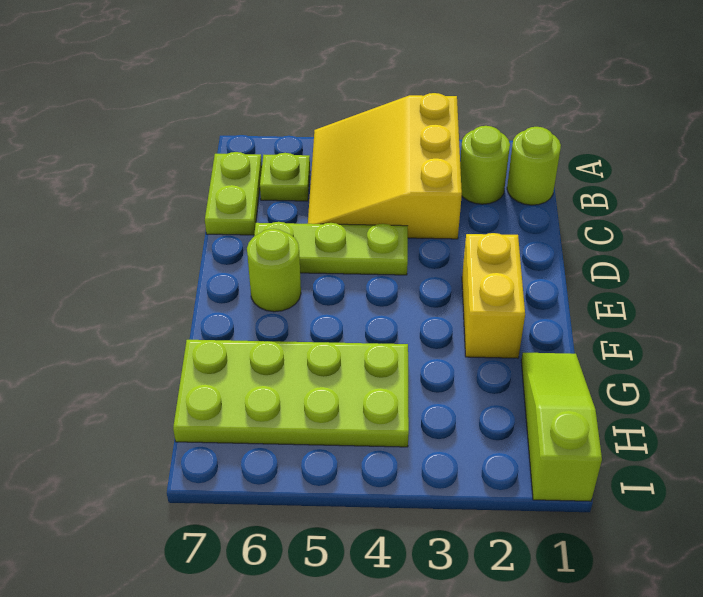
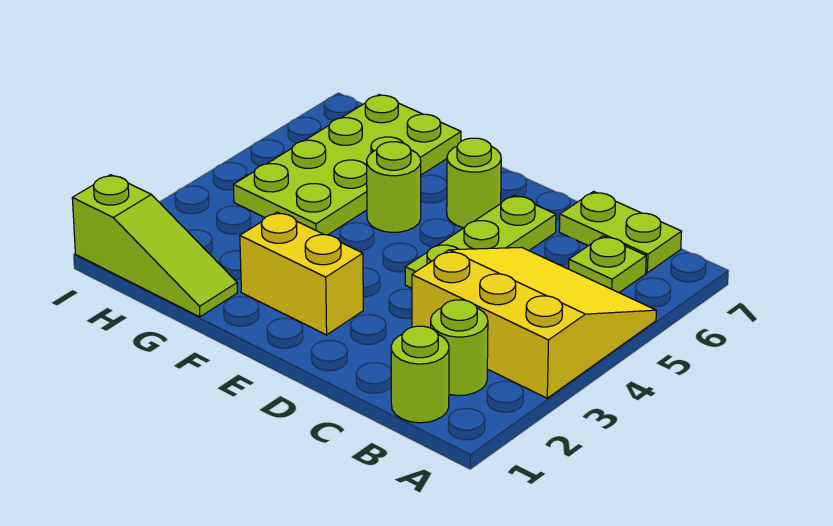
none -> lime 1x1 round brick [367,142,421,232]

